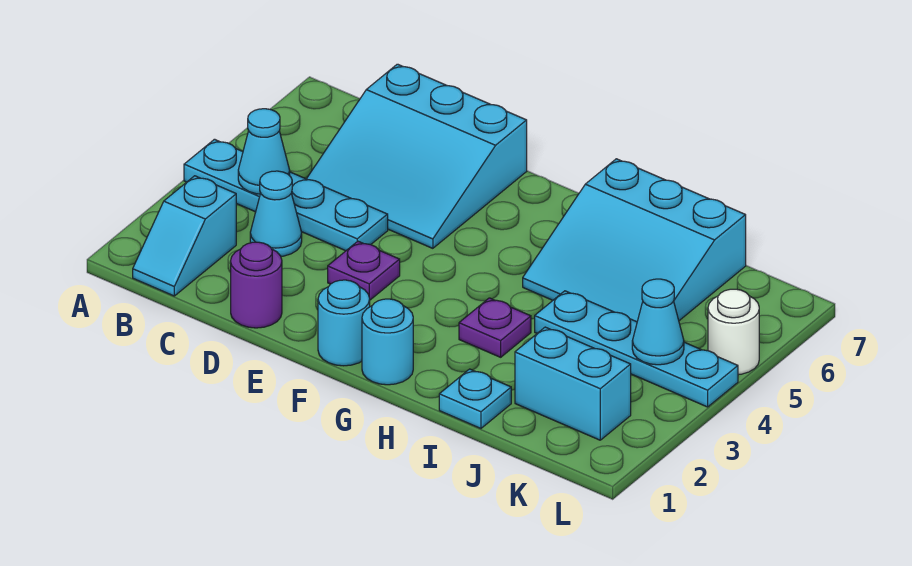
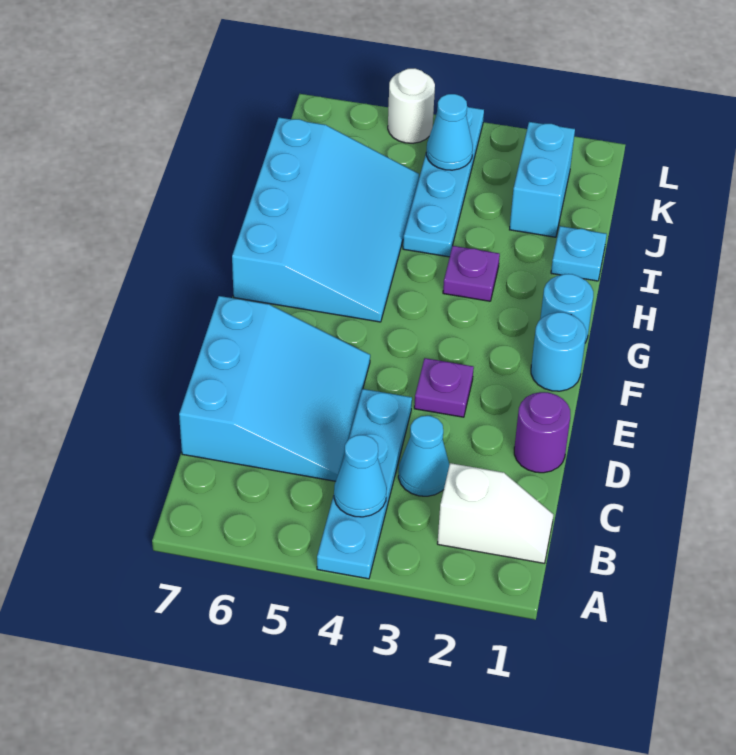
cyan 1x2 slope [133,176,236,296] -> white 1x2 slope [437,463,554,563]
cyan 3x3 slope [523,159,746,322] -> cyan 3x4 slope [232,118,419,322]

